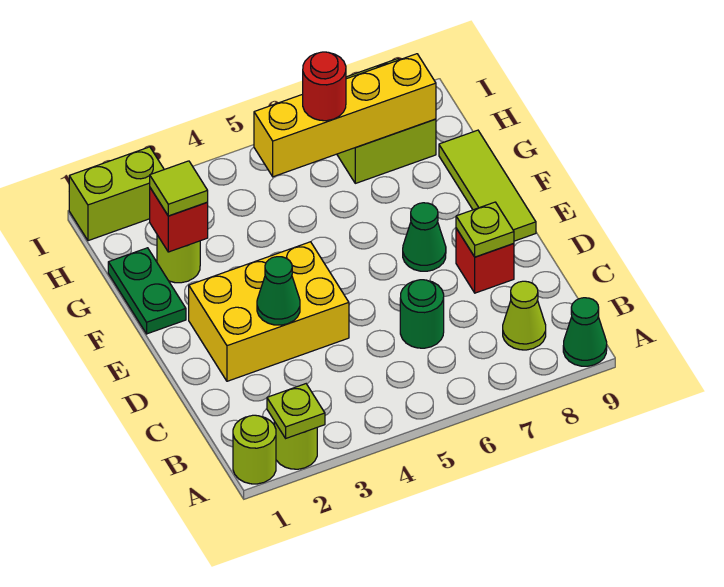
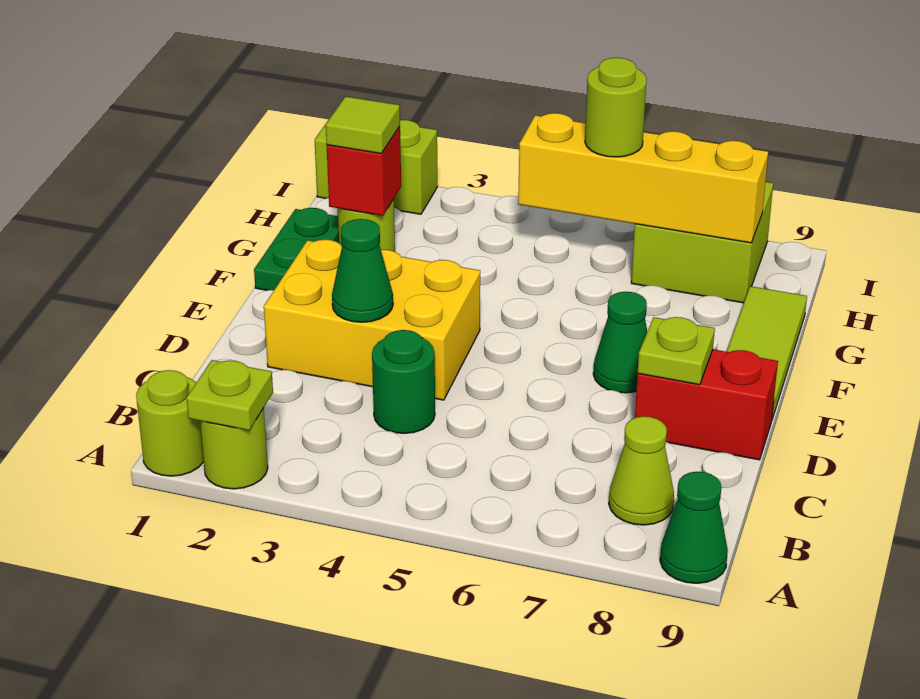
green 1x1 round brick [400,280,444,348] -> green 1x1 round brick moved to [372,330,435,434]
red 1x1 brick [456,228,514,293] -> red 1x2 brick [635,349,778,460]
red 1x1 round brick [303,52,346,121] -> lime 1x1 round brick [585,58,647,157]

